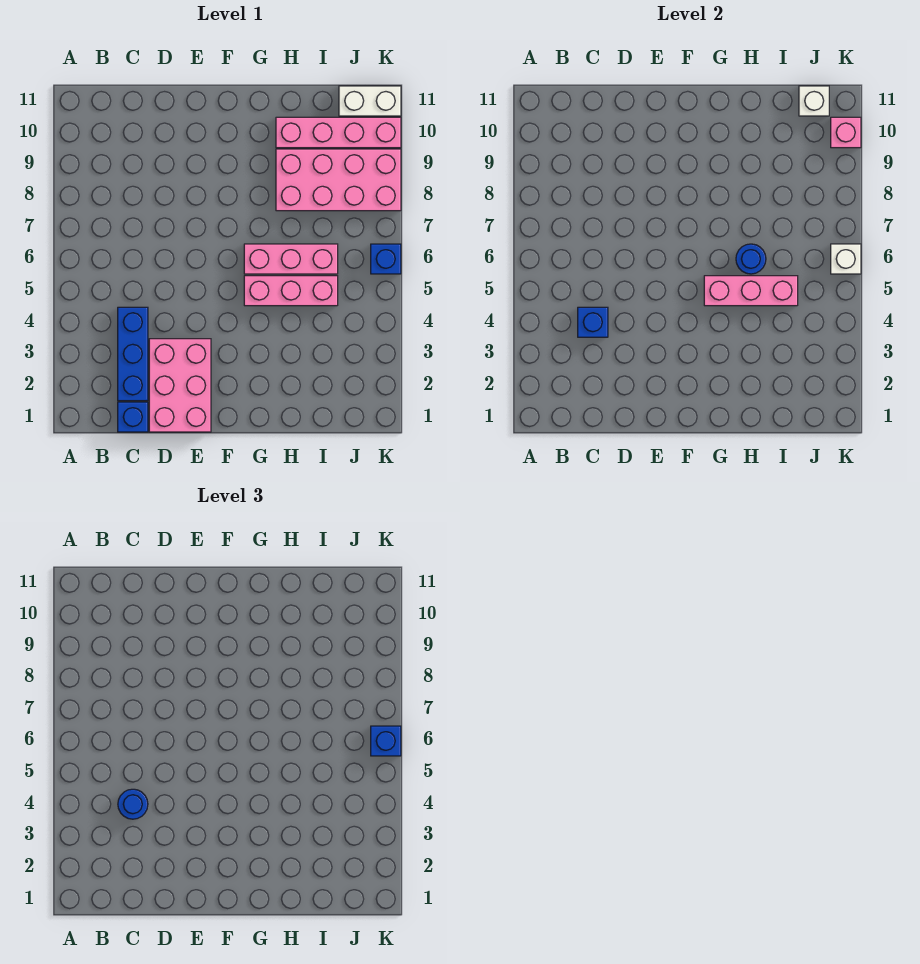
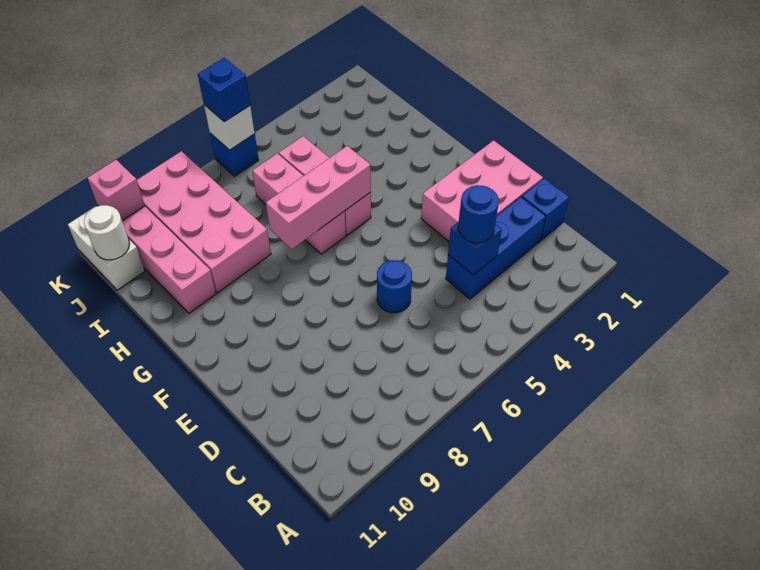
pink 1x3 brick [704,276,798,306] -> pink 1x3 brick turned to [266,146,371,249]
blue 1x1 round brick [736,244,766,274] -> blue 1x1 round brick moved to [377,260,412,313]
white 1x1 brick [799,86,829,116] -> white 1x1 round brick [84,205,129,260]

